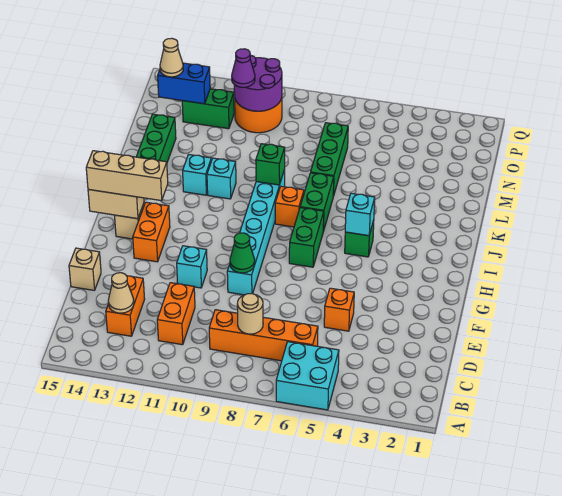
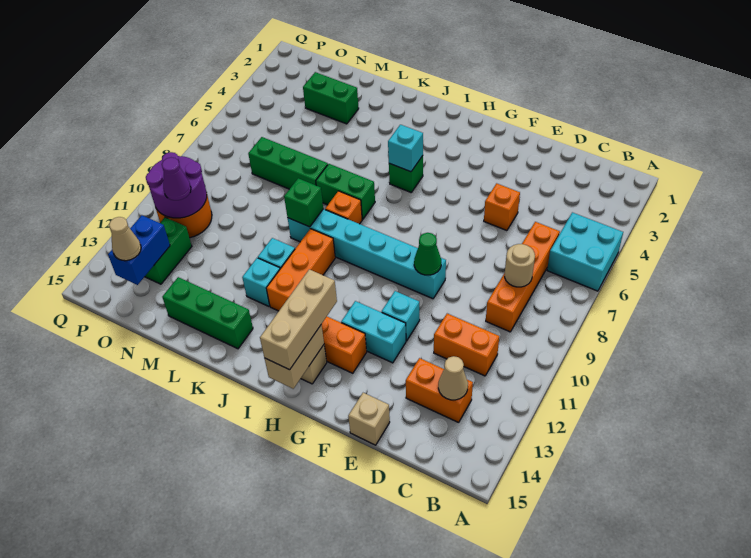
none -> cyan 1x2 brick [341,301,406,363]
green 1x2 brick [289,208,324,267] -> green 1x2 brick moved to [303,72,359,124]
none -> orange 1x3 brick [266,229,335,311]

